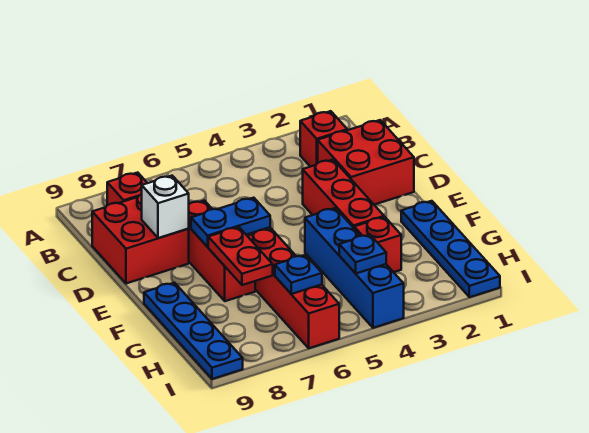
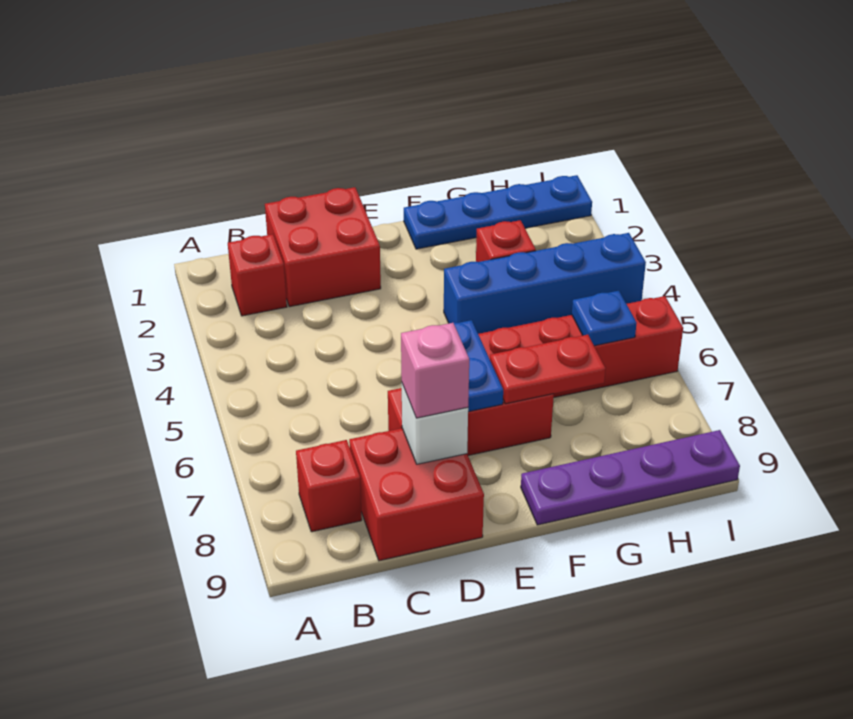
red 1x3 brick [303,160,384,228] -> none
none -> pink 1x1 brick [401,323,469,418]
blue 1x4 plate [144,283,243,379] -> purple 1x4 plate [521,430,740,525]
blue 1x1 plate [339,235,386,273] -> none

